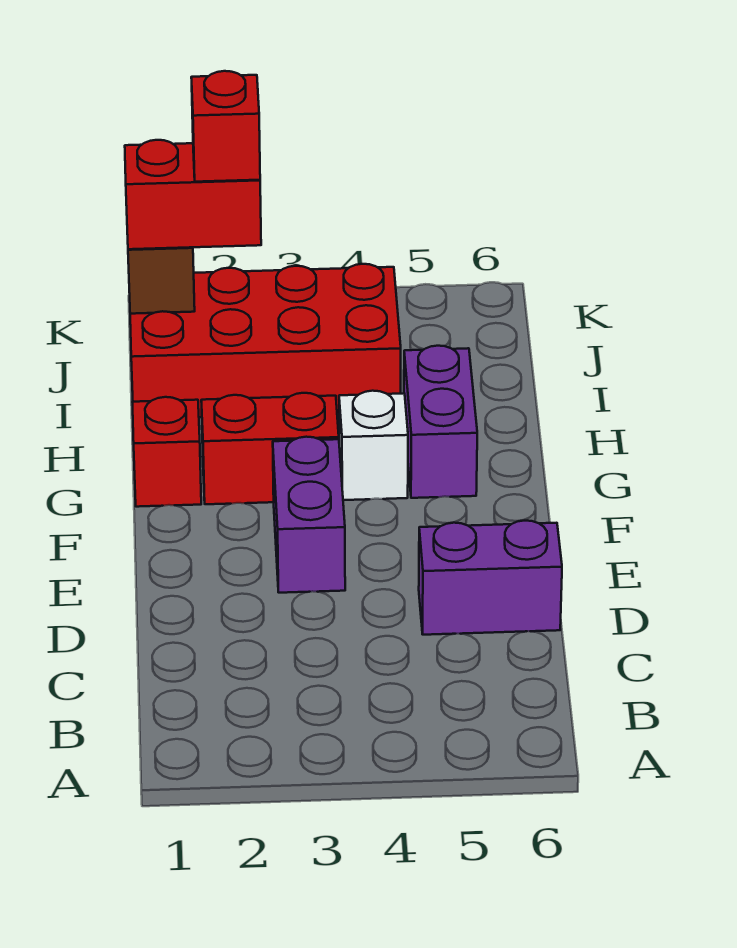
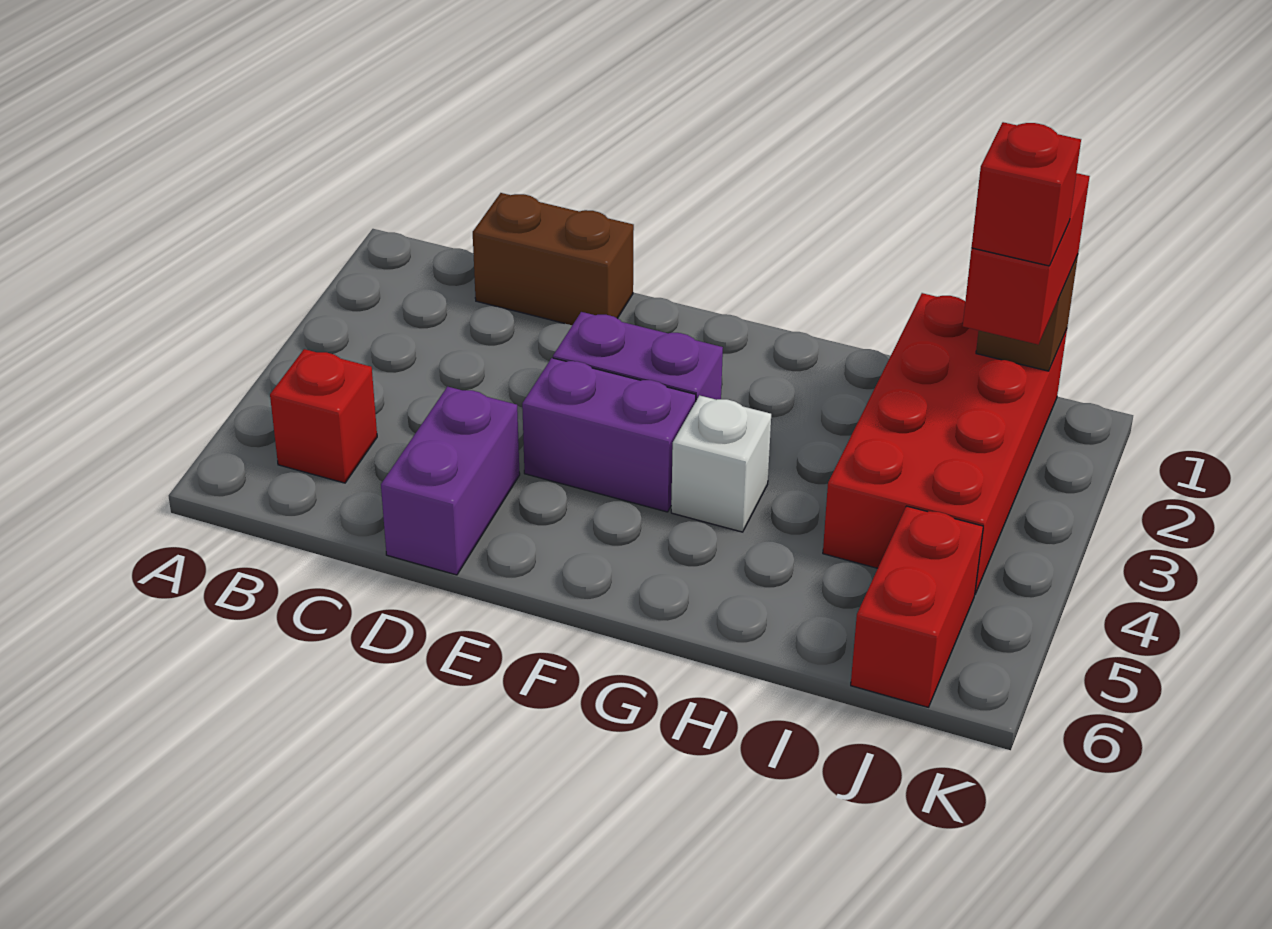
none -> brown 1x2 brick [473,193,634,325]
red 1x1 brick [133,397,201,507] -> red 1x1 brick moved to [270,349,377,483]
red 1x2 brick [201,393,339,504] -> red 1x2 brick moved to [851,506,983,707]
purple 1x2 brick [404,346,477,498] -> purple 1x2 brick moved to [522,358,696,512]

